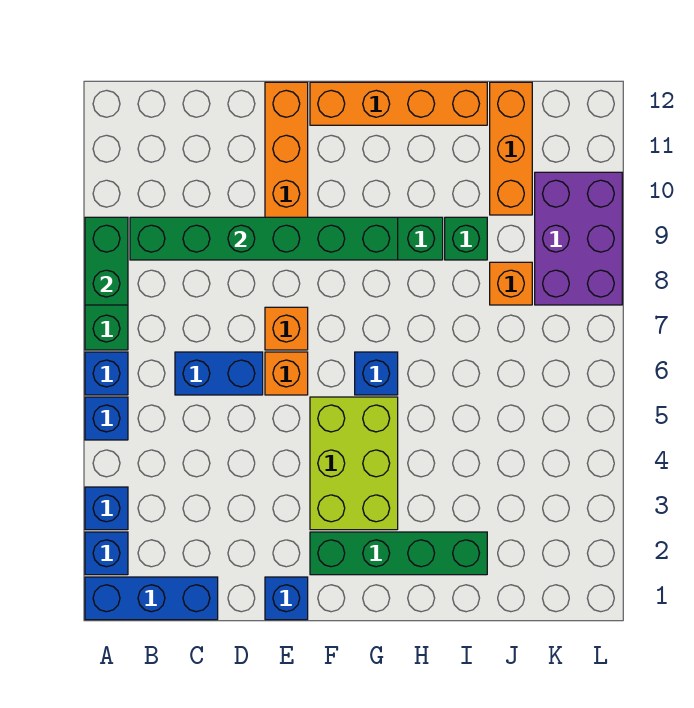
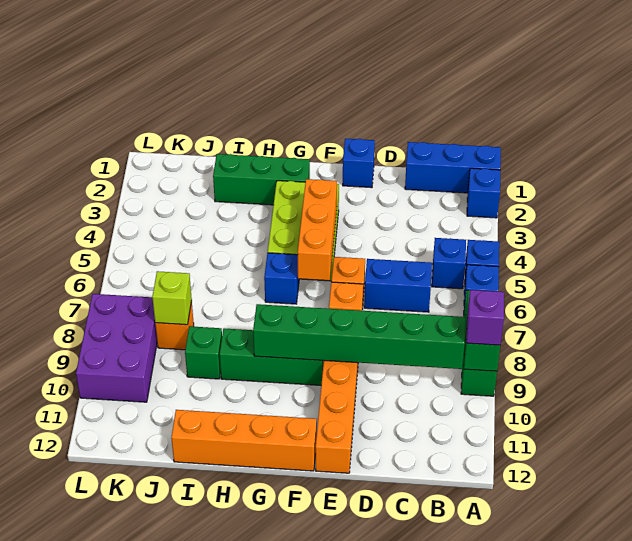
blue 1x1 brick [85,487,128,530] -> blue 1x1 brick moved to [432,238,466,289]
none -> purple 1x1 brick [466,290,504,345]
green 1x4 brick [310,532,487,575] -> green 1x3 brick [213,154,310,205]
none -> lime 1x1 brick [152,271,192,325]
orange 1x3 brick [490,82,532,215] -> orange 1x3 brick moved to [298,179,337,280]

